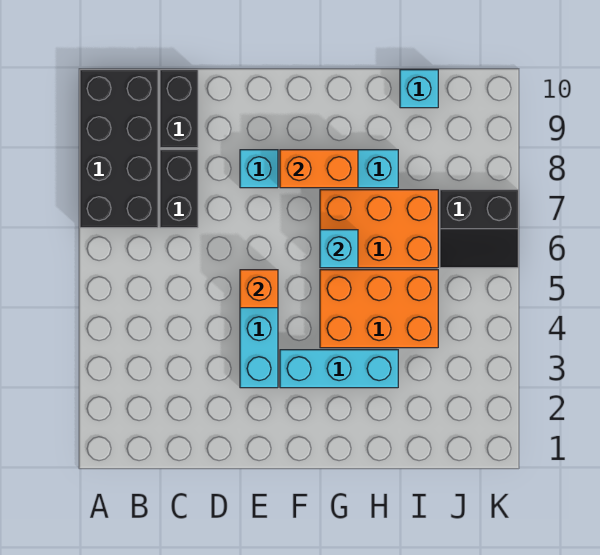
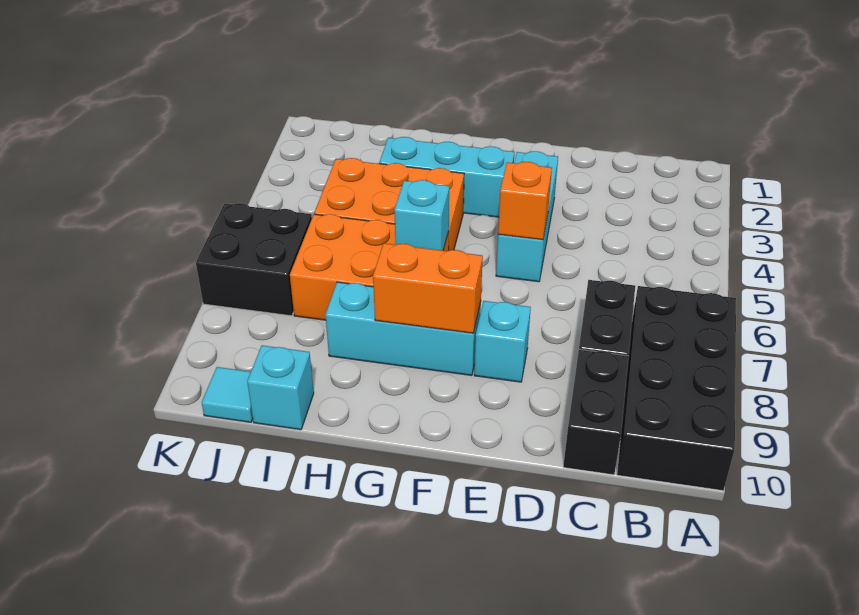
black 2x2 slope [440,190,518,268] -> black 2x2 brick [196,203,312,316]
none -> cyan 1x1 tile [202,367,253,422]

